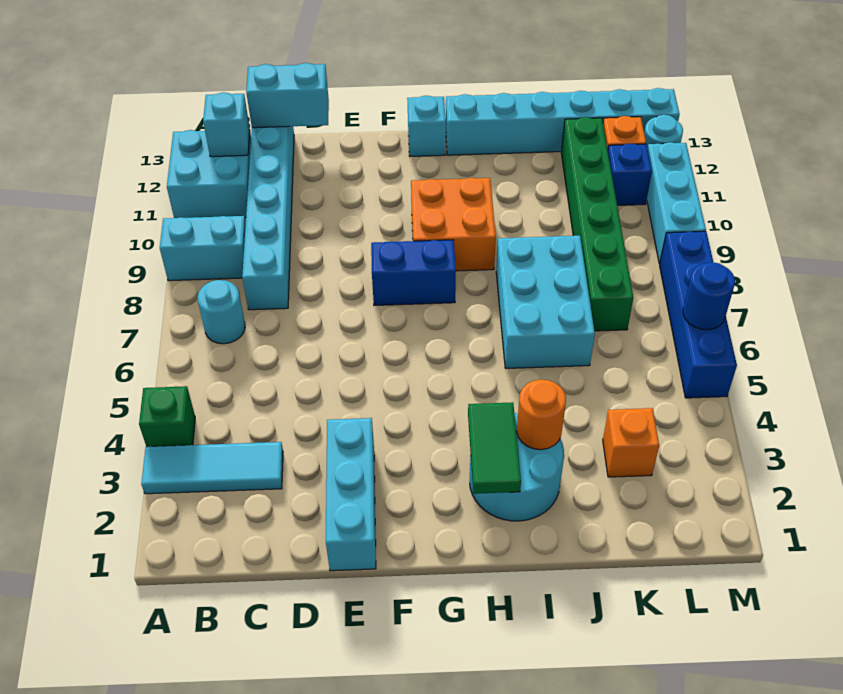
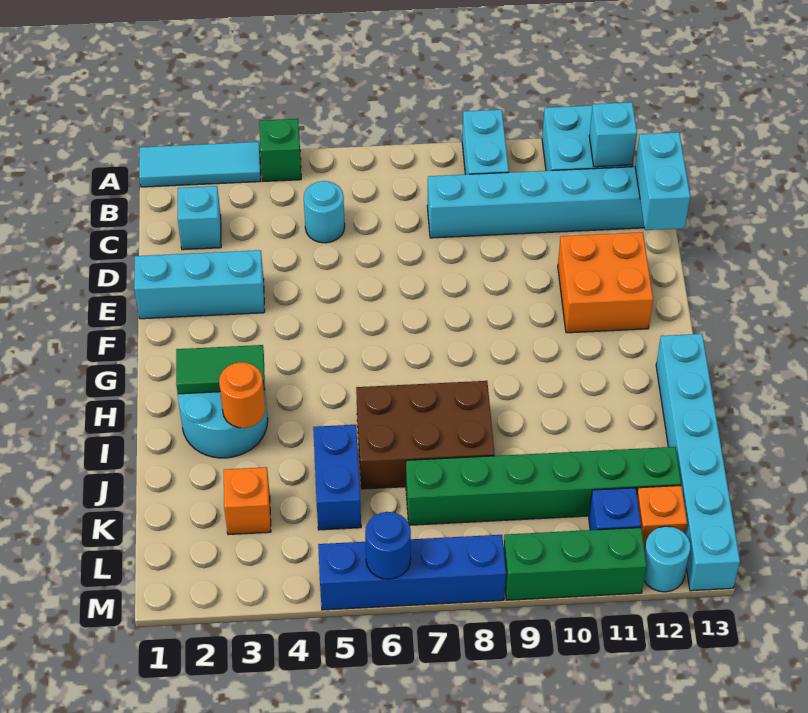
cyan 1x3 tile [141,442,283,494] -> cyan 1x3 tile turned to [139,142,261,187]
cyan 1x1 round brick [198,280,245,344] -> cyan 1x1 round brick moved to [304,181,345,243]
blue 1x2 brick [371,240,456,305] -> blue 1x2 brick moved to [313,425,361,530]
orange 2x2 brick [411,178,496,271] -> orange 2x2 brick moved to [558,232,653,333]
cyan 1x1 brick [407,96,446,156] -> cyan 1x1 brick moved to [178,186,221,250]
cyan 2x3 brick [496,236,595,368] -> brown 2x3 brick [356,381,494,489]
cyan 1x3 brick [647,142,706,264] -> green 1x3 brick [504,528,647,600]

